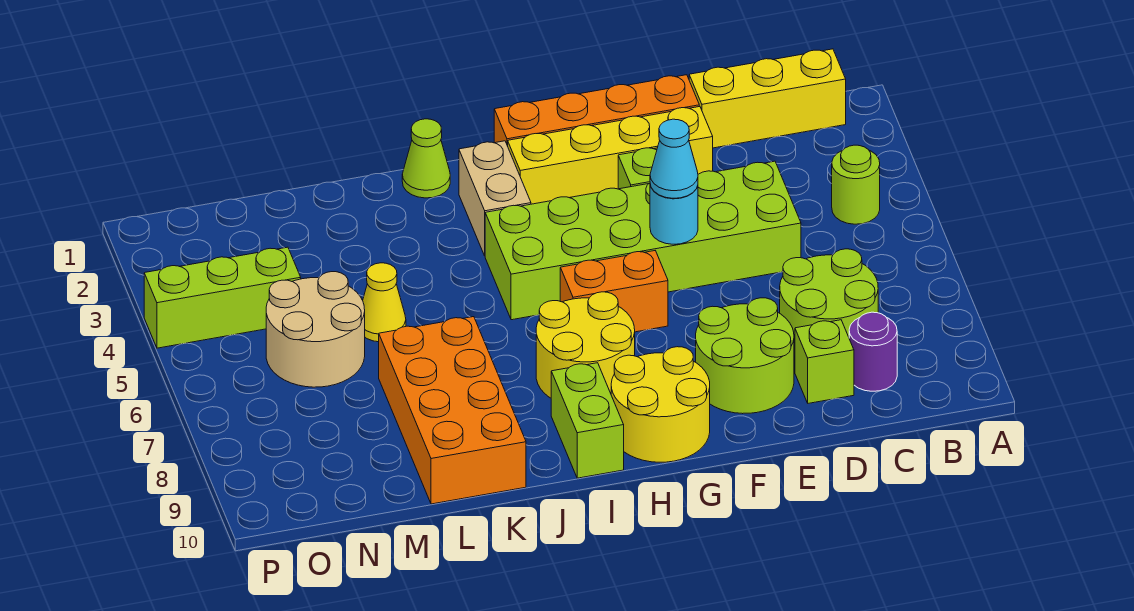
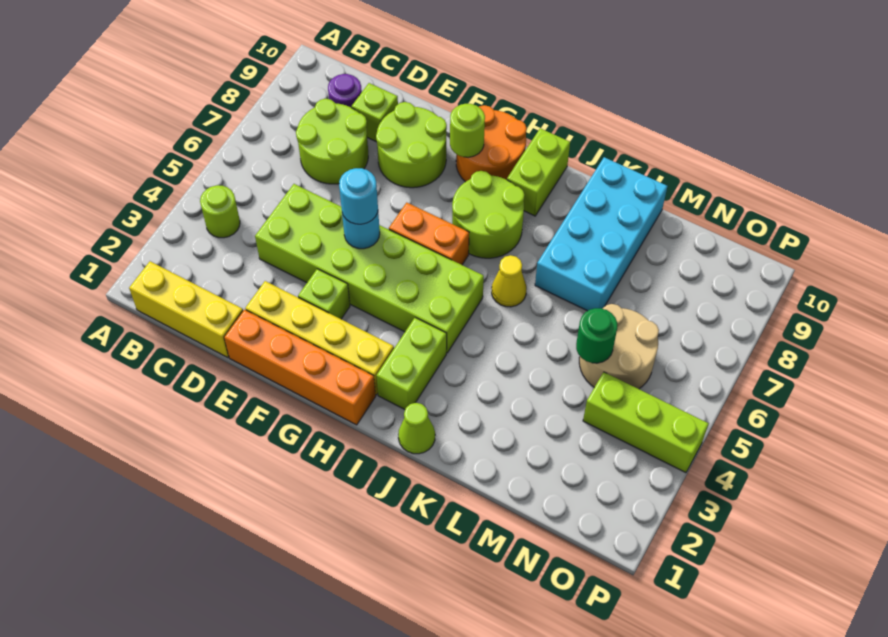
cyan 1x1 cone [650,119,698,198] -> cyan 1x1 round brick [339,168,378,224]
yellow 2x2 round brick [611,347,710,462] -> orange 2x2 round brick [456,105,527,182]
none -> lime 1x1 round brick [450,104,485,157]
yellow 2x2 round brick [536,292,635,398] -> lime 2x2 round brick [452,171,524,258]
tan 1x2 brick [459,141,531,256] -> lime 1x2 brick [376,318,447,409]
orange 2x4 brick [379,317,526,504] -> cyan 2x4 brick [535,157,667,311]
yellow 1x1 cone [363,263,406,342] -> yellow 1x1 cone moved to [492,255,527,307]
none -> green 1x1 round brick [576,308,617,363]

